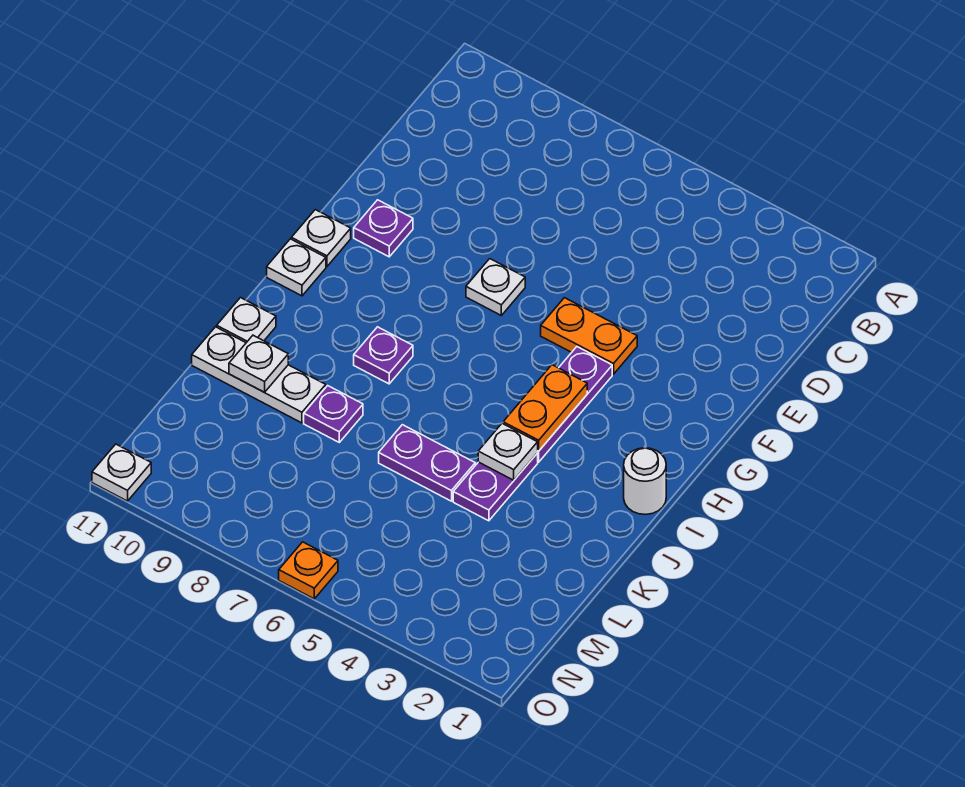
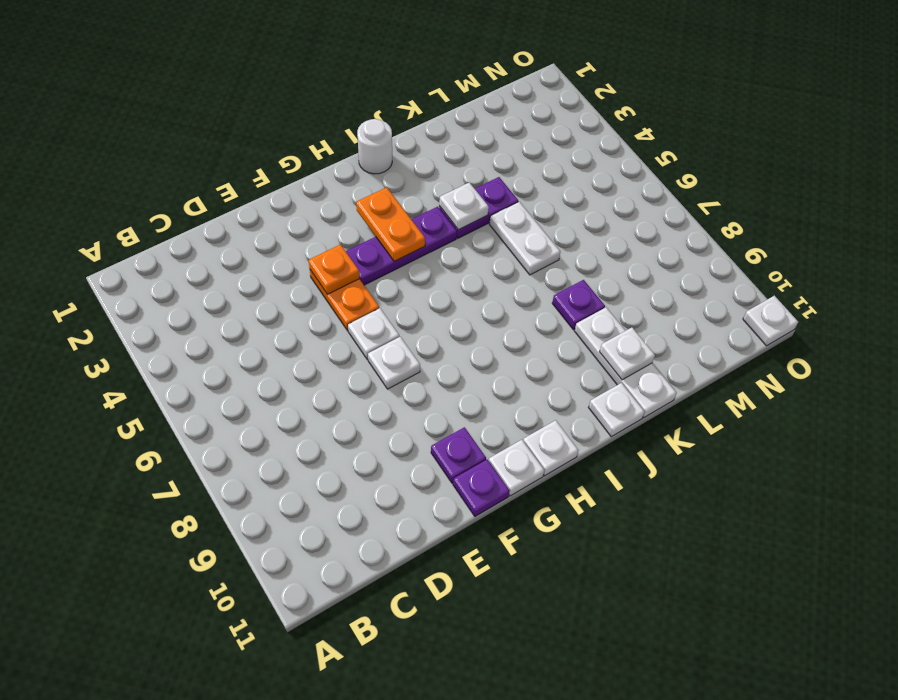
none -> white 1x1 plate [348,308,399,359]
orange 1x2 plate [503,365,587,451] -> orange 1x2 plate turned to [356,187,425,261]
purple 1x1 plate [354,327,413,384] -> purple 1x1 plate moved to [453,460,509,516]
purple 1x2 plate [379,425,475,501] -> white 1x2 plate [489,202,560,275]
orange 1x1 plate [279,542,338,599] -> orange 1x1 plate moved to [309,245,360,295]

